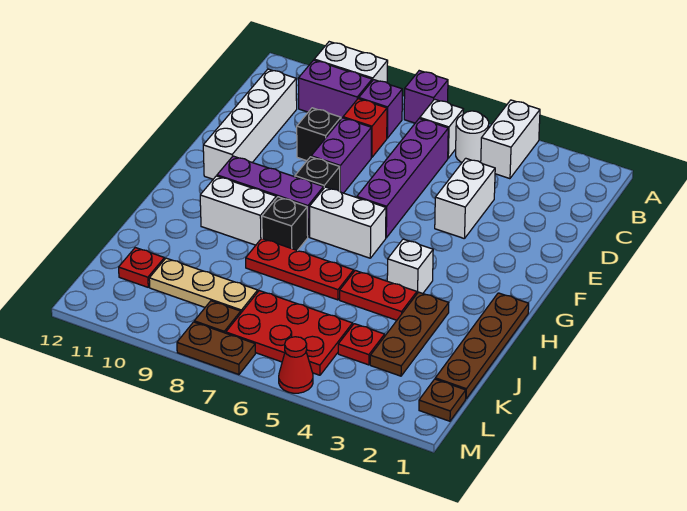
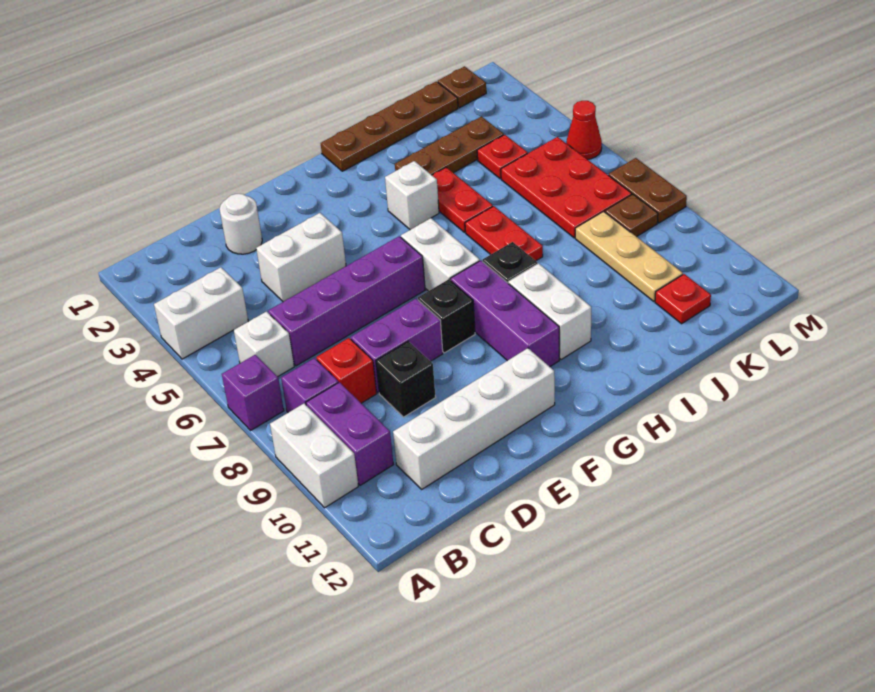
white 1x1 round brick [456,111,489,162] -> white 1x1 round brick moved to [220,194,262,254]
red 1x3 plate [246,238,354,300] -> red 1x2 plate [465,206,543,261]

